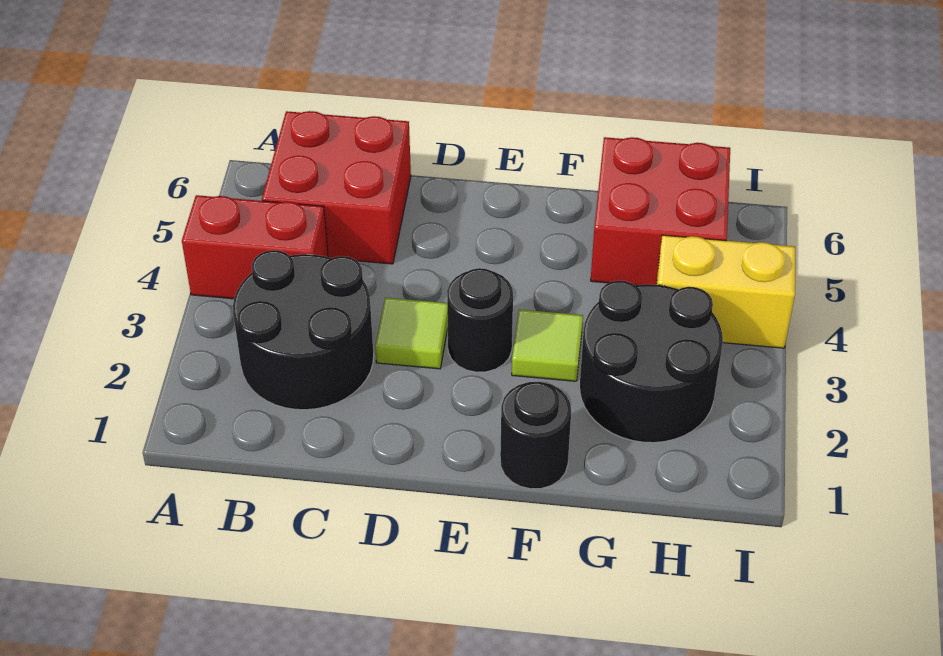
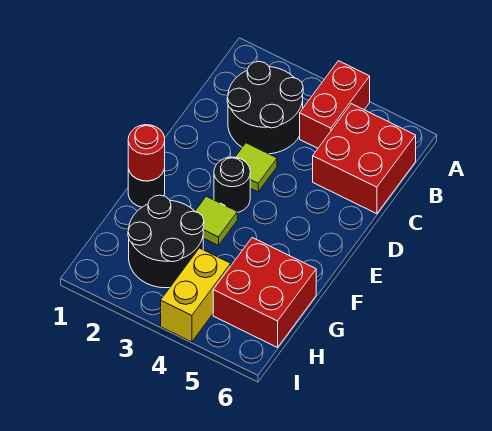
none -> red 1x1 round brick [128,125,165,181]

